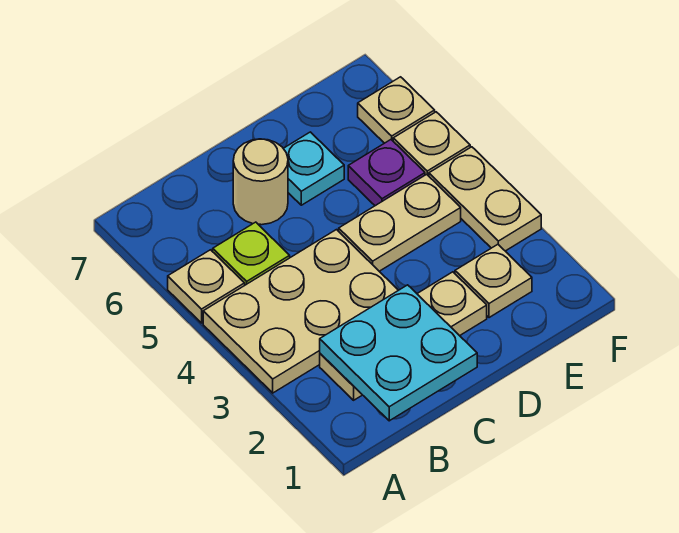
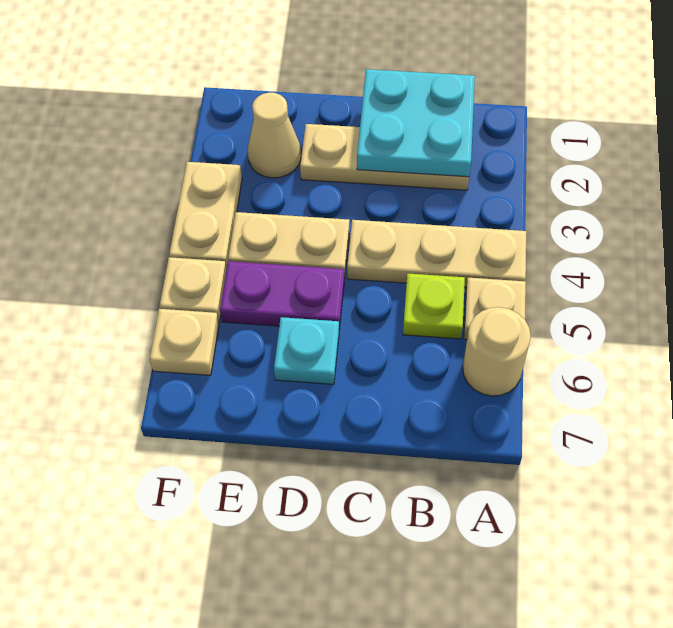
tan 2x3 plate [203,230,398,393] -> tan 1x3 plate [347,220,526,287]
tan 1x1 round brick [233,139,288,225] -> tan 1x1 round brick moved to [463,307,531,396]
tan 1x1 plate [455,244,532,318] -> tan 1x1 cone [248,93,301,178]
purple 1x1 plate [348,140,425,206] -> purple 1x2 plate [220,261,344,330]

